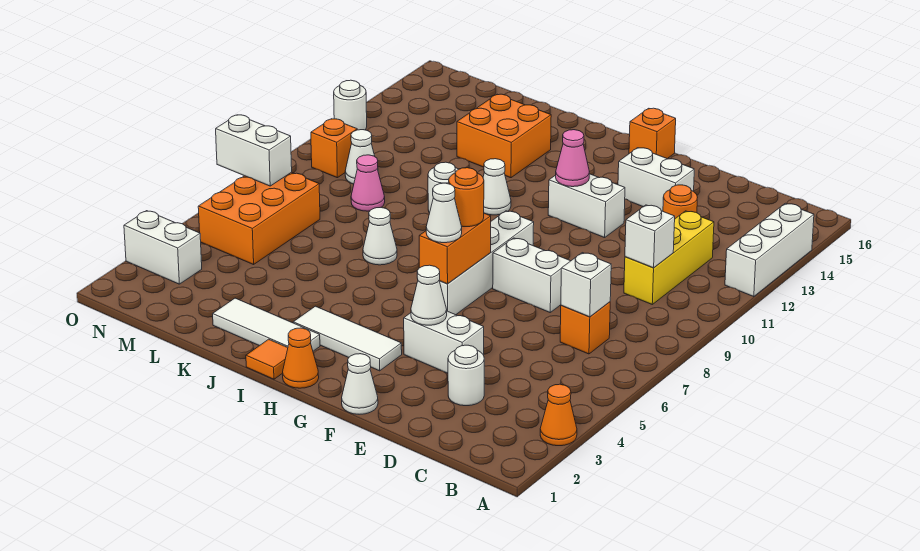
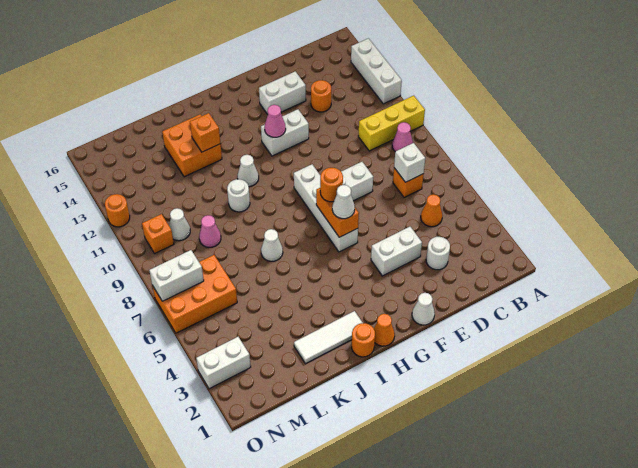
orange 1x1 cone [540,384,577,446] -> orange 1x1 cone moved to [421,194,442,227]
none -> pink 1x1 cone [392,122,413,152]
yellow 1x3 brick [624,211,714,304] -> yellow 1x3 brick turned to [358,96,425,151]
white 1x1 brick [625,205,675,268] -> none
white 1x1 cone [411,265,447,325] -> none
white 1x3 tile [293,306,402,371] -> none
orange 1x1 brick [629,108,676,159] -> orange 1x1 brick moved to [190,113,221,152]
orange 1x1 tile [246,339,288,379] -> orange 1x1 round brick [352,323,375,357]
orange 2x3 brick [198,172,320,264] -> orange 2x3 brick turned to [152,255,237,333]
white 1x1 round brick [334,80,367,130] -> orange 1x1 round brick [105,194,130,227]

